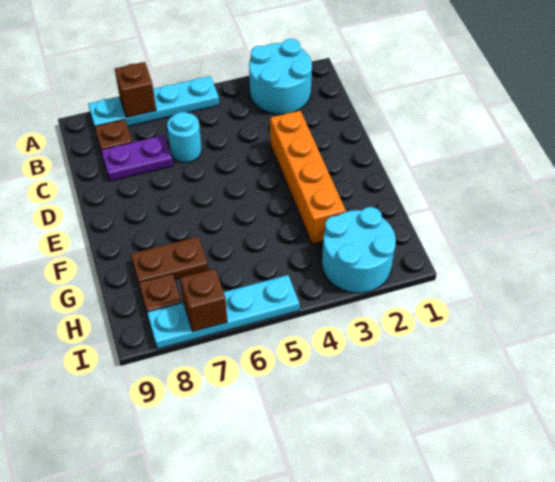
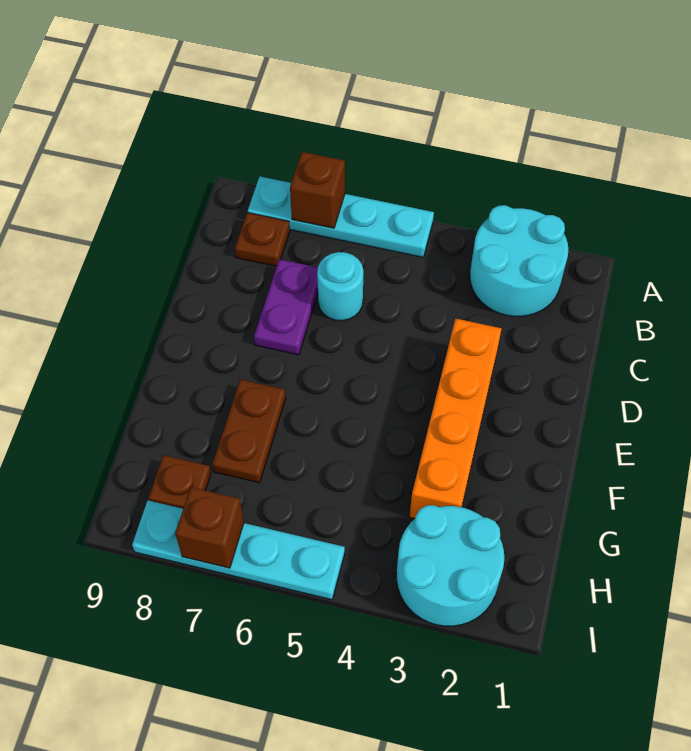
purple 1x2 plate [101,135,173,181] -> purple 1x2 plate turned to [254,259,318,355]
brown 1x2 plate [131,237,208,284] -> brown 1x2 plate turned to [212,379,286,483]

